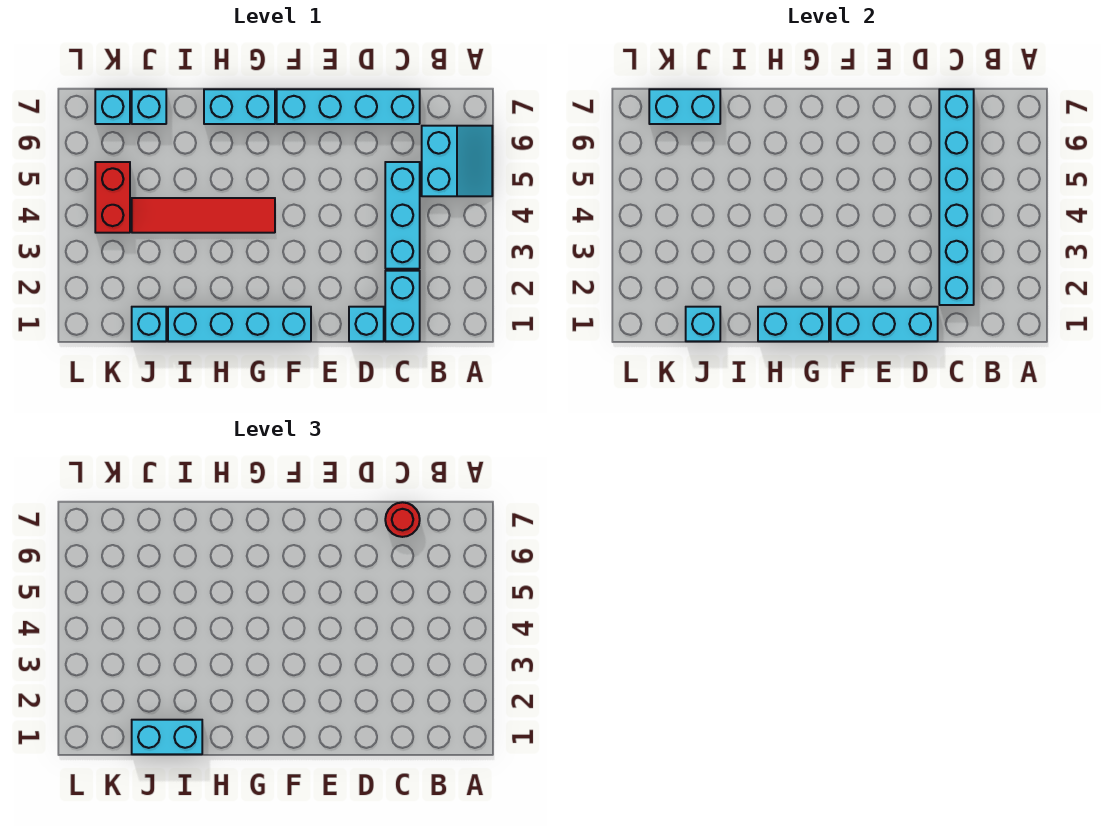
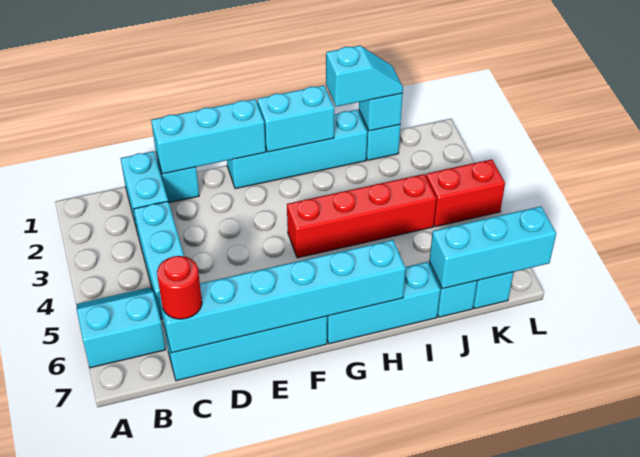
cyan 2x2 slope [422,126,492,196] -> cyan 2x2 slope turned to [77,287,166,368]
cyan 1x6 brick [939,89,974,305] -> cyan 1x6 brick turned to [159,240,406,353]
red 1x4 tile [132,198,275,233] -> red 1x4 brick [287,174,437,258]
cyan 1x2 brick [204,89,275,124] -> cyan 1x3 brick [327,262,440,344]
cyan 1x2 brick [132,720,202,754] -> cyan 1x2 slope [326,46,403,107]
cyan 1x2 brick [649,89,720,124] -> cyan 1x3 brick [429,206,556,289]
red 1x2 brick [95,162,130,233] -> red 1x2 brick turned to [426,159,505,227]

